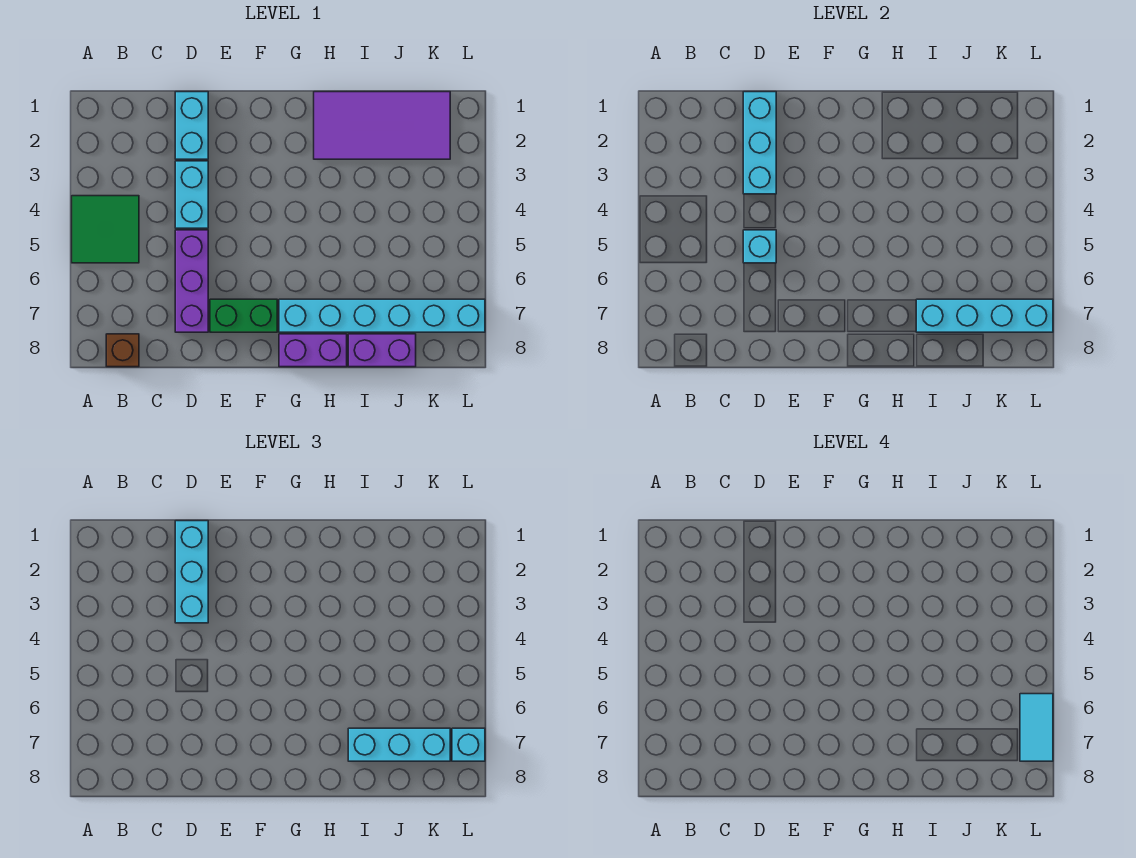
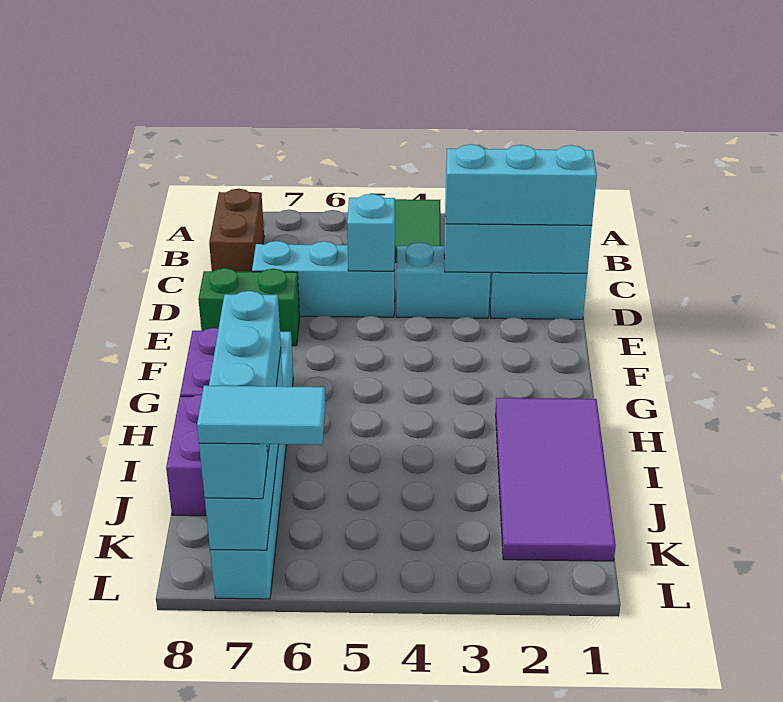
brown 1x1 brick [106,334,139,367] -> brown 1x2 brick [209,189,264,272]
purple 1x3 brick [175,230,208,332] -> cyan 1x3 brick [252,241,395,317]
green 1x2 brick [210,299,277,332] -> green 1x2 brick turned to [198,268,300,346]

